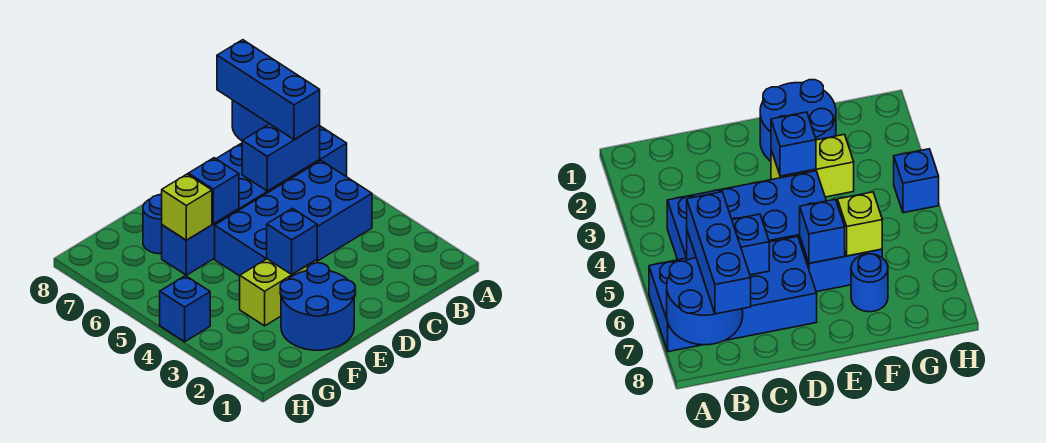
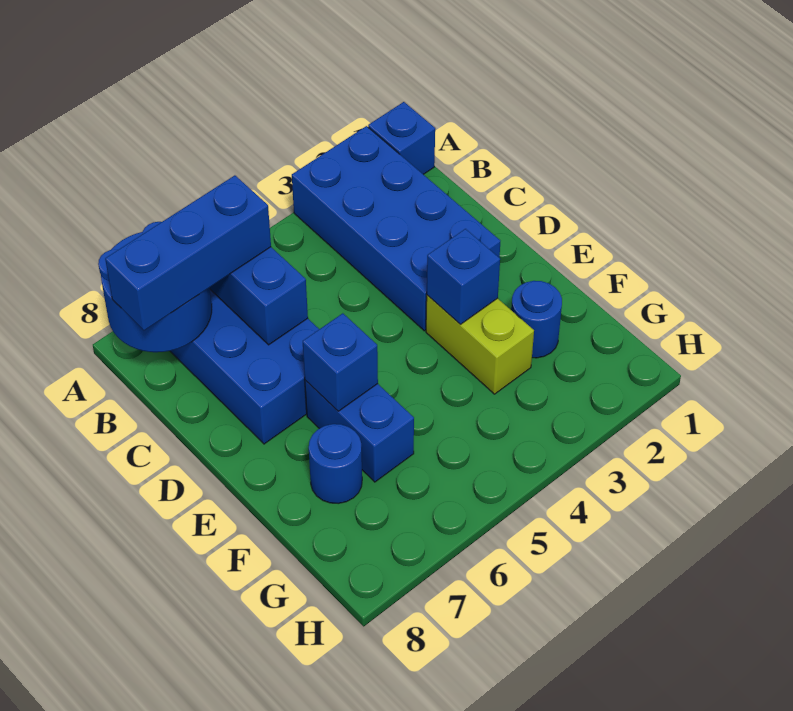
blue 2x4 brick [215,161,372,276] -> blue 2x4 brick moved to [292,126,500,331]
blue 2x2 round brick [280,263,355,350] -> blue 1x1 round brick [511,281,562,358]
lime 1x1 brick [162,174,212,240] -> none
blue 1x1 brick [160,276,210,342] -> blue 1x1 brick moved to [368,102,435,174]

